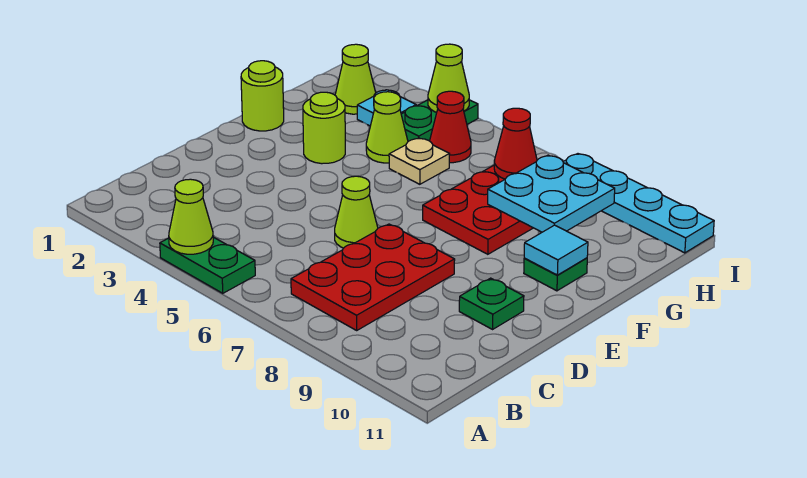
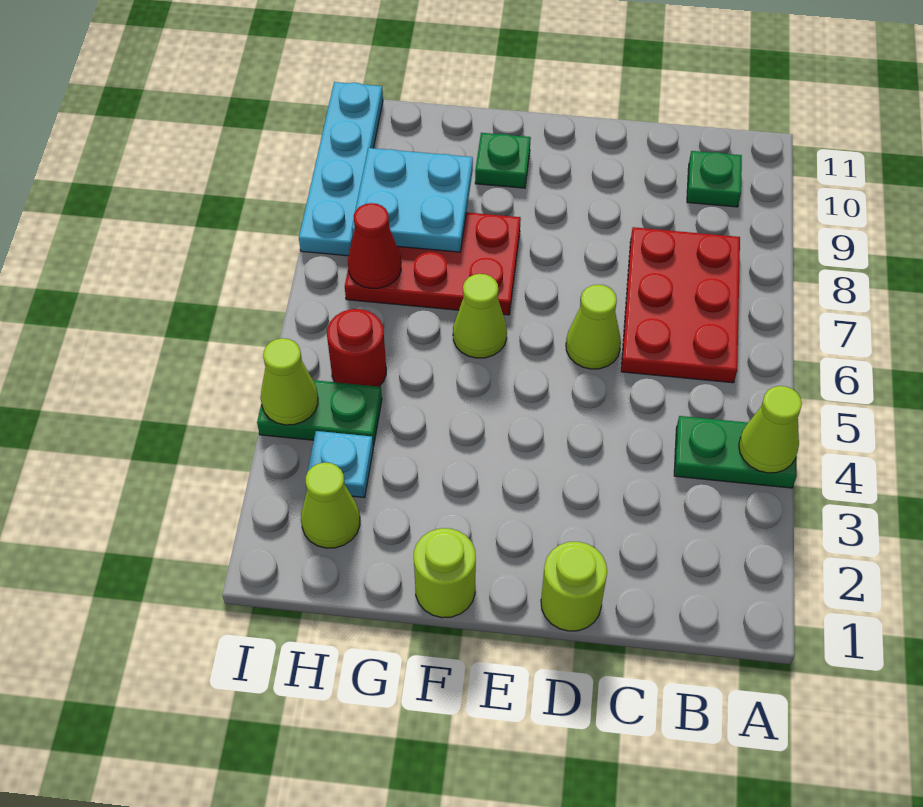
green 1x2 plate [160,237,255,293] -> green 1x2 plate turned to [674,416,797,488]
red 2x3 plate [291,224,455,330] -> red 2x3 plate turned to [621,227,740,383]
green 1x1 plate [459,278,524,329] -> green 1x1 plate moved to [687,151,742,207]
lime 1x1 round brick [303,92,345,164] -> lime 1x1 round brick moved to [541,542,607,631]
cyan 1x1 tile [524,225,588,275] -> none
lime 1x1 cone [366,92,408,163] -> lime 1x1 cone moved to [453,274,507,358]
tan 1x1 plate [389,138,449,184] -> none
red 1x1 cone [430,91,471,163] -> red 1x1 round brick [327,309,386,387]

